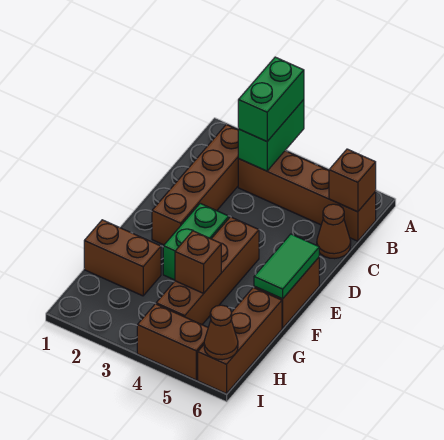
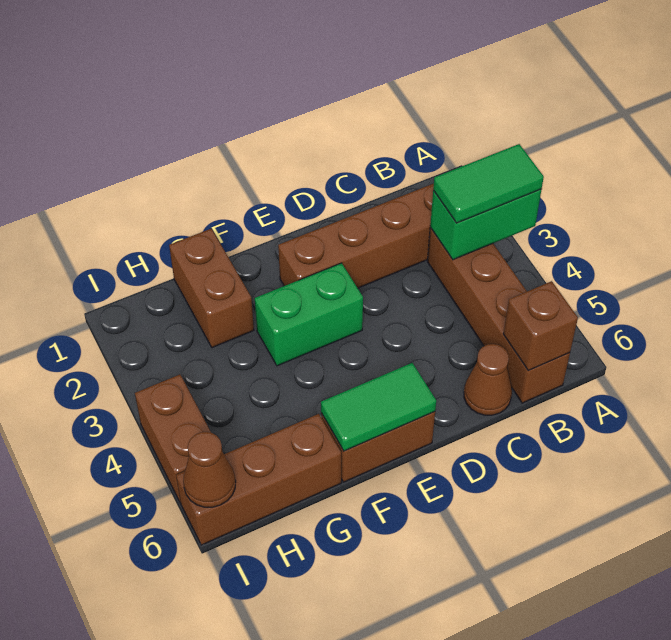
green 1x2 brick [238,57,304,142] -> green 1x2 tile [433,144,544,223]
brown 1x4 brick [156,217,259,325] -> none
brown 1x1 brick [175,231,221,293] -> none

